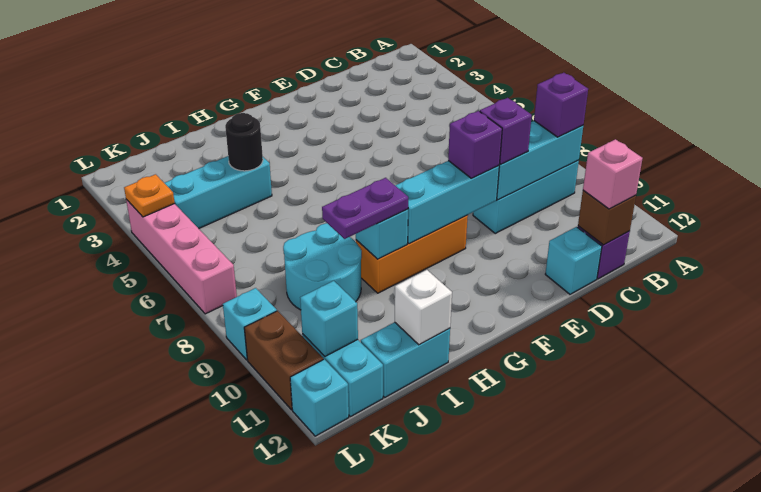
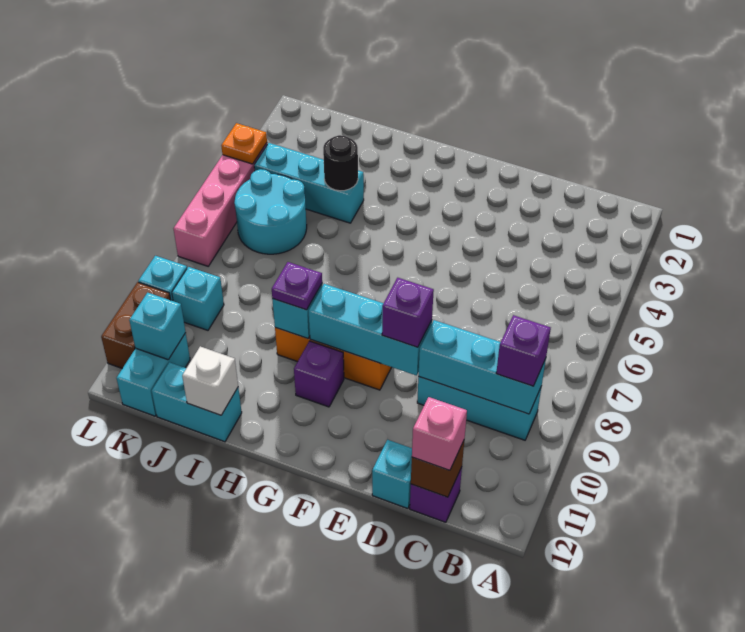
purple 1x1 brick [480,98,532,164] -> purple 1x1 brick moved to [294,341,344,407]
purple 1x2 plate [322,178,408,239] -> purple 1x1 plate [272,262,322,310]
cyan 2x2 round brick [283,223,362,310] -> cyan 2x2 round brick moved to [234,169,307,254]
cyan 1x1 brick [290,359,349,436] -> cyan 1x1 brick moved to [172,267,224,330]

